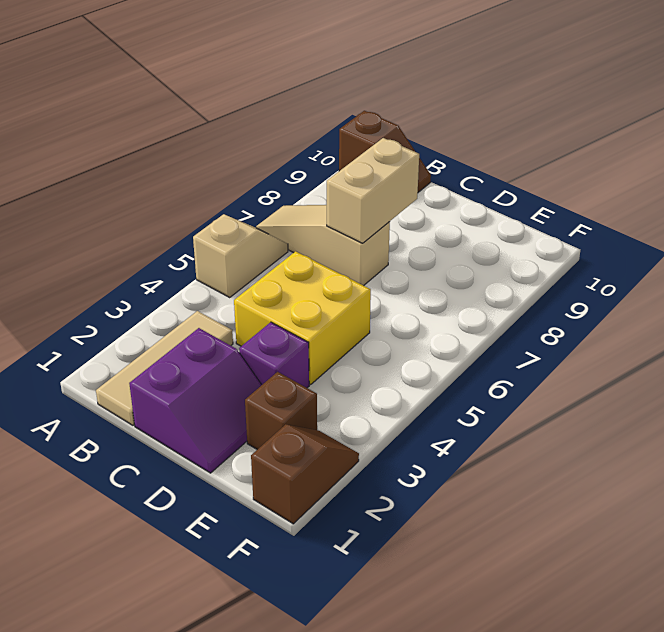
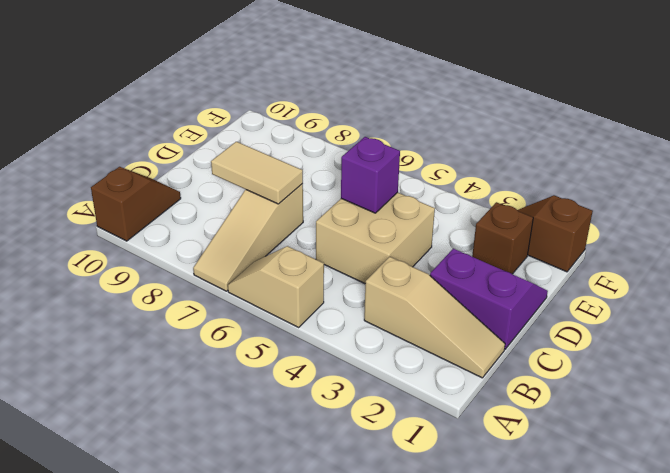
tan 1x3 tile [96,311,233,425] -> tan 1x3 slope [364,257,505,378]
yellow 2x2 brick [234,251,371,385] -> tan 2x2 brick [316,192,435,284]
tan 1x2 brick [327,138,419,243] -> tan 1x2 tile [211,142,303,204]
purple 1x1 brick [239,322,309,388] -> purple 1x1 brick moved to [341,137,400,213]

